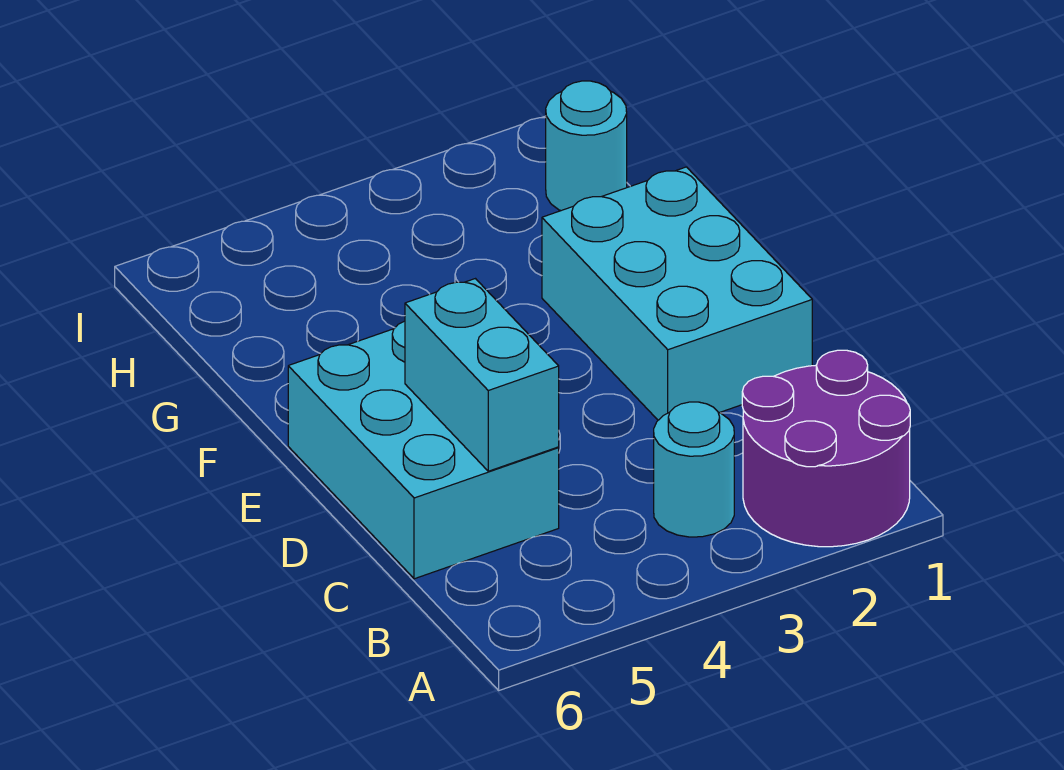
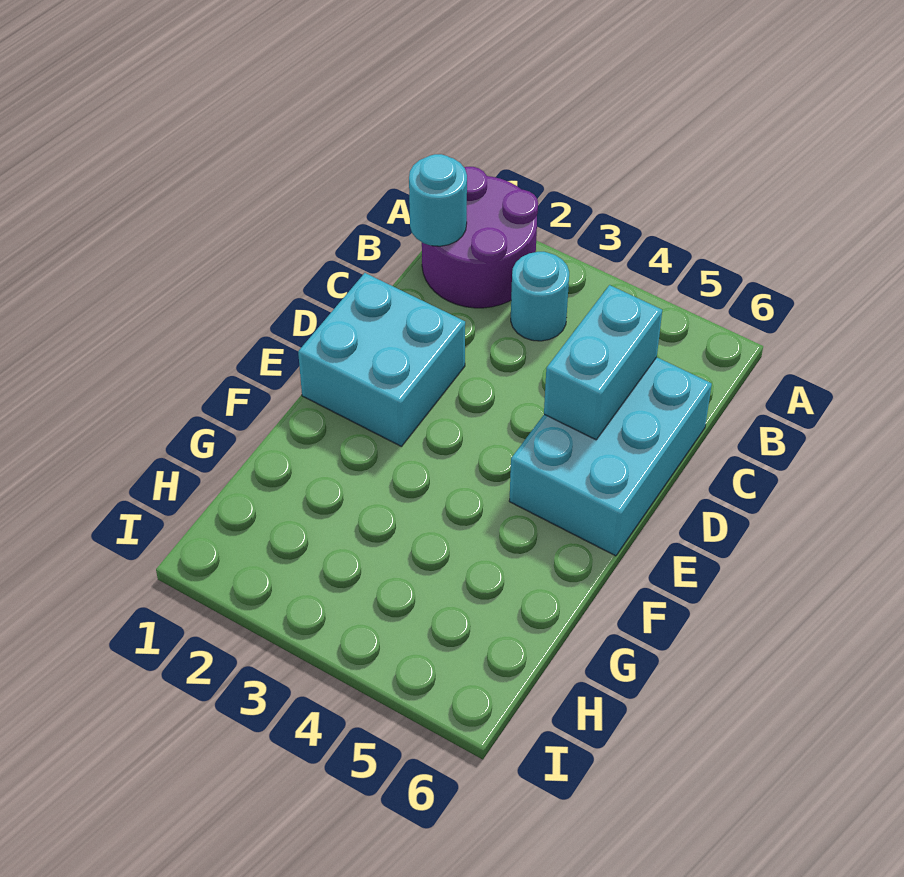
cyan 2x3 brick [542,167,812,420] -> cyan 2x2 brick [298,273,465,447]
cyan 1x1 round brick [546,81,627,211] -> cyan 1x1 round brick moved to [409,154,467,246]

